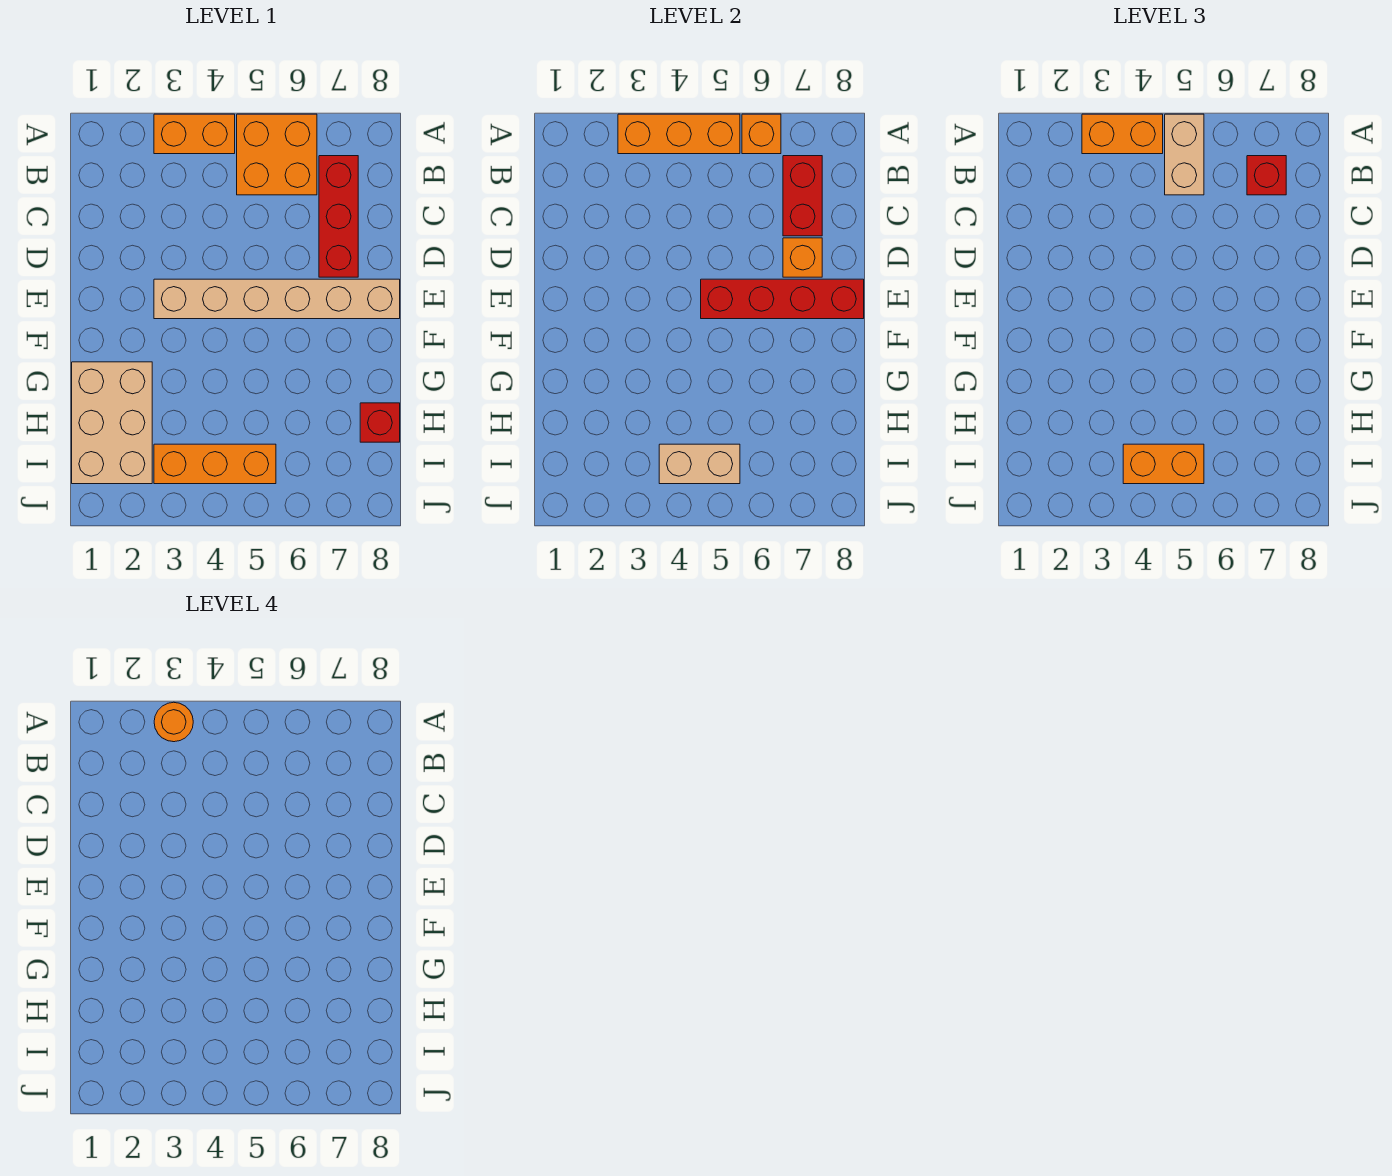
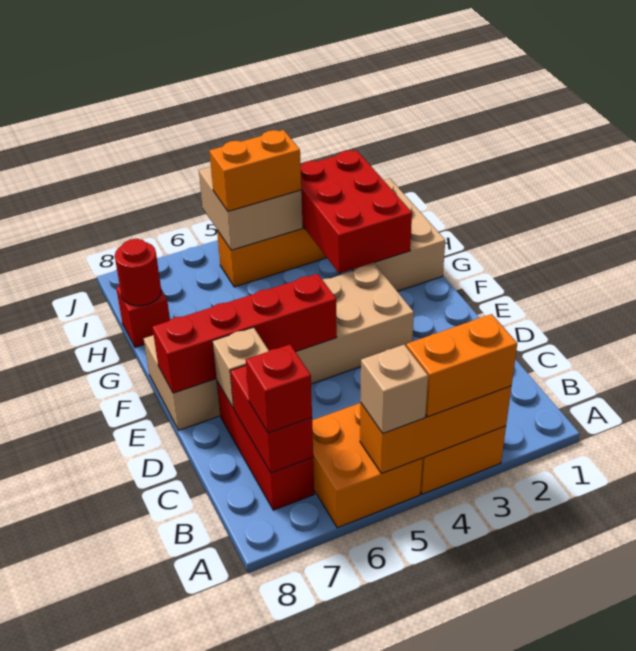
orange 1x1 round brick [154,702,193,742] -> none
tan 1x2 brick [1165,114,1204,195] -> tan 1x1 brick [360,345,428,433]
orange 1x1 brick [742,114,781,154] -> none
orange 1x1 brick [783,238,822,277] -> tan 1x1 brick [213,327,269,408]
tan 1x6 brick [154,279,400,319] -> tan 2x6 brick [144,264,414,430]
none -> red 2x3 brick [301,150,412,273]
none -> red 1x1 round brick [115,239,161,306]
tan 1x2 brick [659,444,740,484] -> tan 2x2 brick [199,167,303,250]

